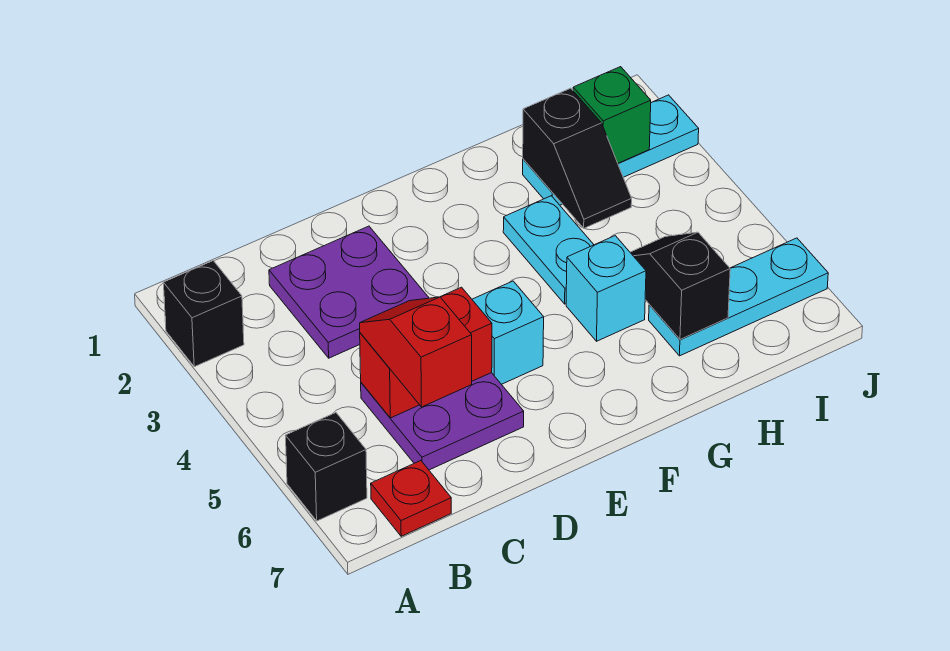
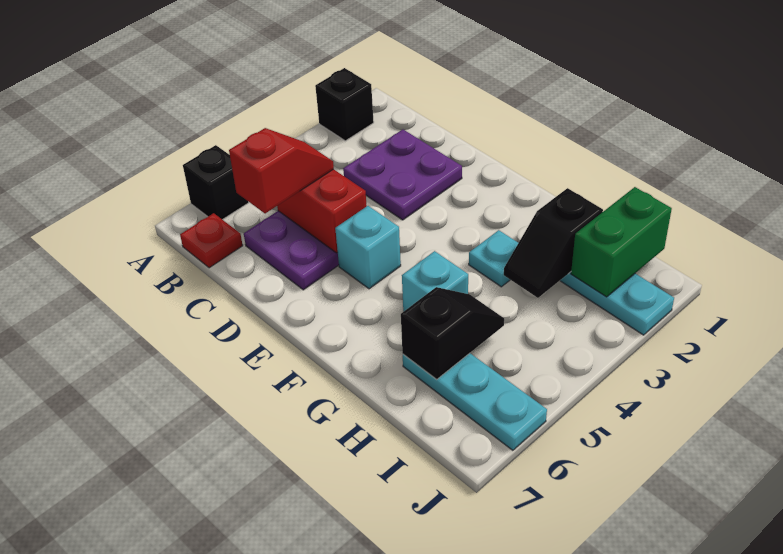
cyan 1x2 plate [503,196,594,304] -> cyan 1x1 plate [469,230,518,287]
green 1x1 brick [573,67,651,163] -> green 1x2 brick [571,187,672,297]

